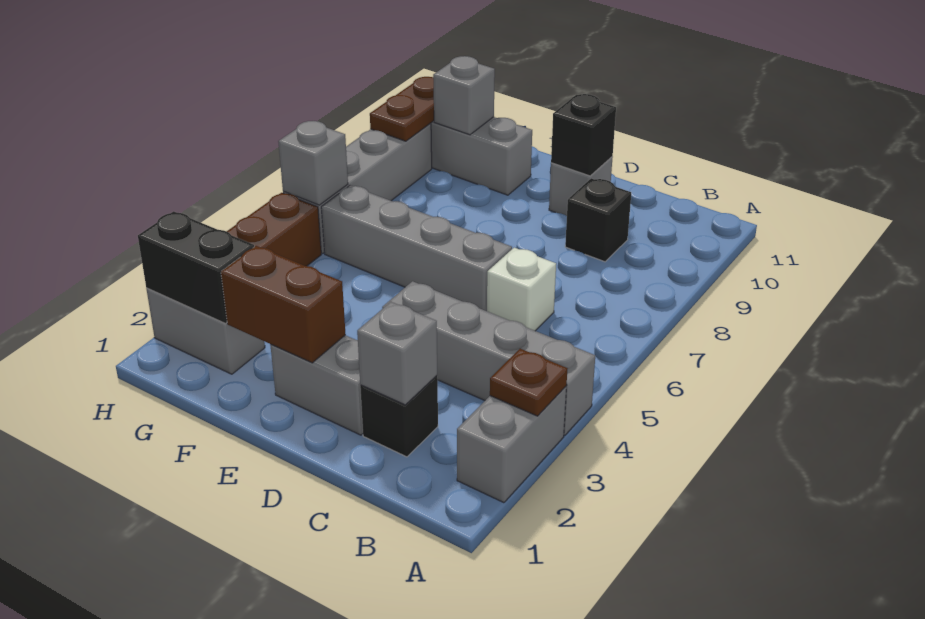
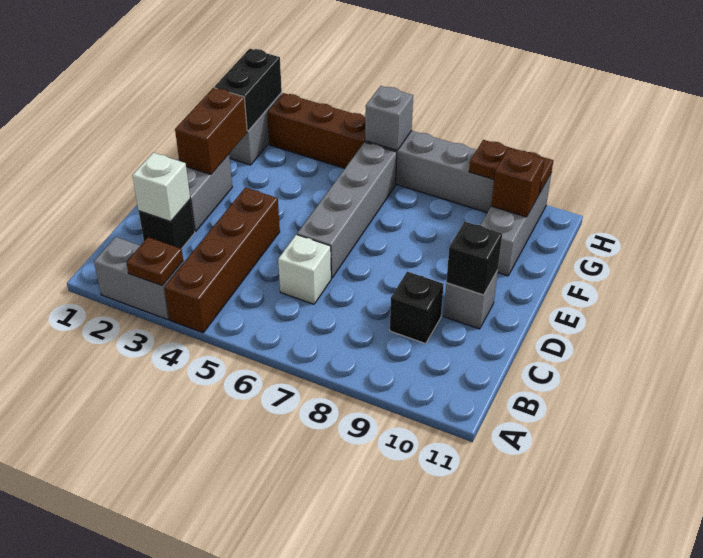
grey 1x4 brick [382,281,595,435] -> brown 1x4 brick [164,188,280,333]
grey 1x1 brick [357,302,437,405] -> white 1x1 brick [132,153,190,222]
grey 1x1 brick [433,56,495,135] -> brown 1x1 brick [491,149,544,217]

